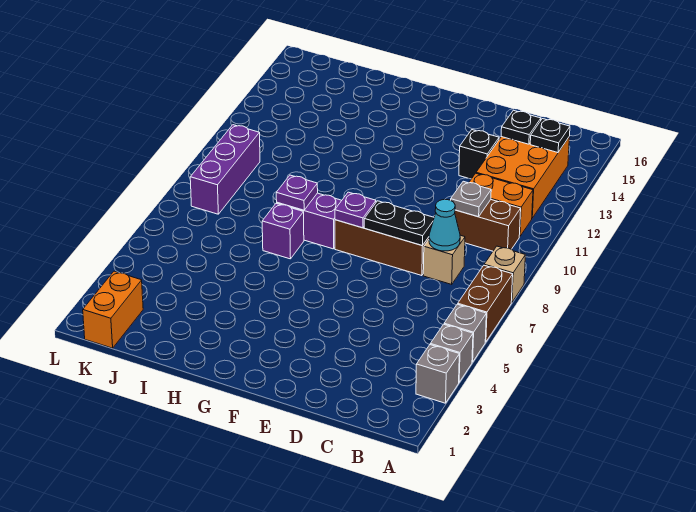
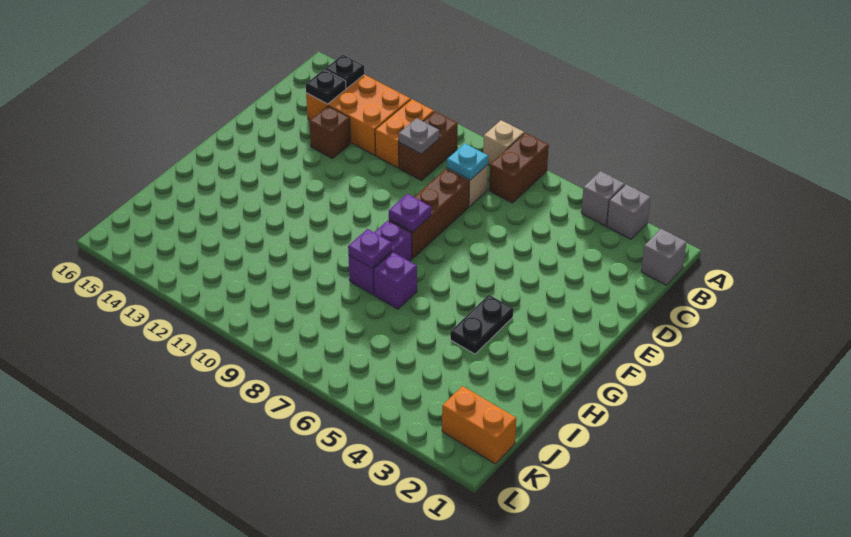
grey 1x1 brick [444,304,486,362] -> grey 1x1 brick moved to [641,229,687,285]
brown 1x2 brick [458,265,513,342] -> brown 1x2 brick turned to [489,133,549,203]
cyan 1x1 cone [429,199,460,251] -> cyan 1x1 plate [447,143,488,180]
black 1x2 plate [364,201,434,246] -> black 1x2 plate moved to [450,295,514,354]
black 1x1 brick [459,130,499,179] -> brown 1x1 brick [309,106,351,159]
purple 1x3 brick [190,125,260,214] -> none

